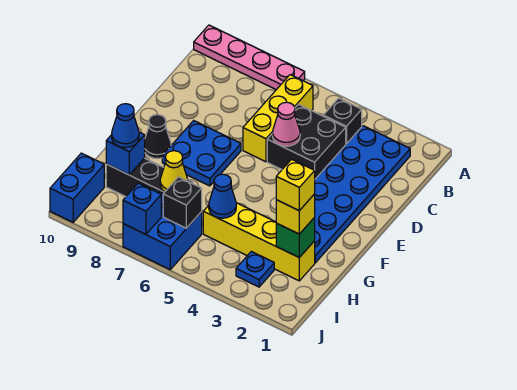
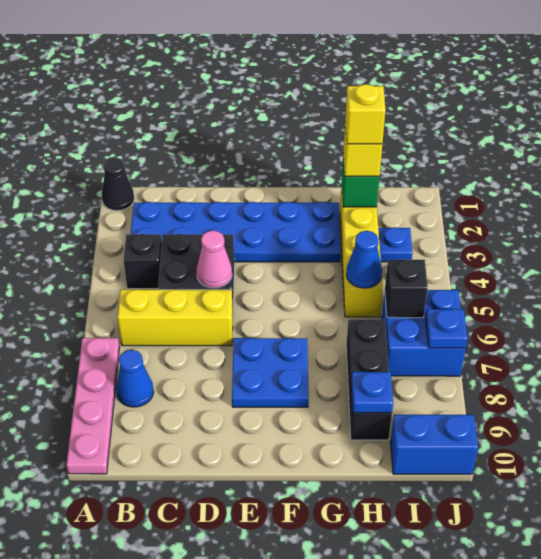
black 1x1 cone [145,115,171,159] -> black 1x1 cone moved to [102,158,134,211]
yellow 1x1 cone [160,151,188,192] -> none
blue 1x1 brick [106,132,145,175] -> blue 1x1 plate [352,372,393,413]
blue 1x1 cone [112,104,139,148] -> blue 1x1 cone moved to [116,350,154,407]
blue 1x1 brick [123,183,161,234] -> blue 1x1 plate [426,309,468,348]

